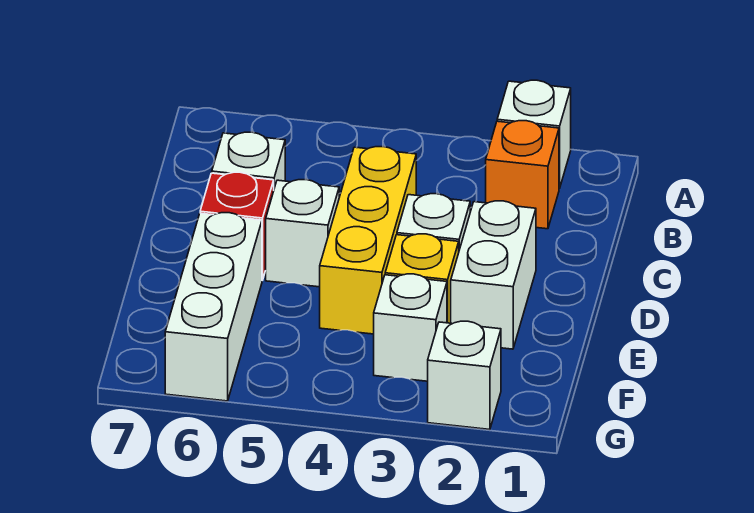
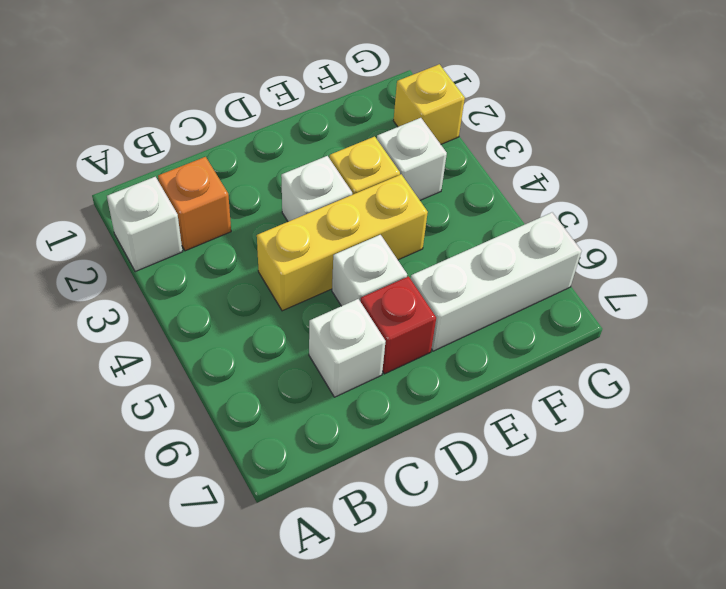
white 1x2 brick [451,201,536,349] -> none
white 1x1 brick [428,321,501,430] -> yellow 1x1 brick [393,64,465,144]

